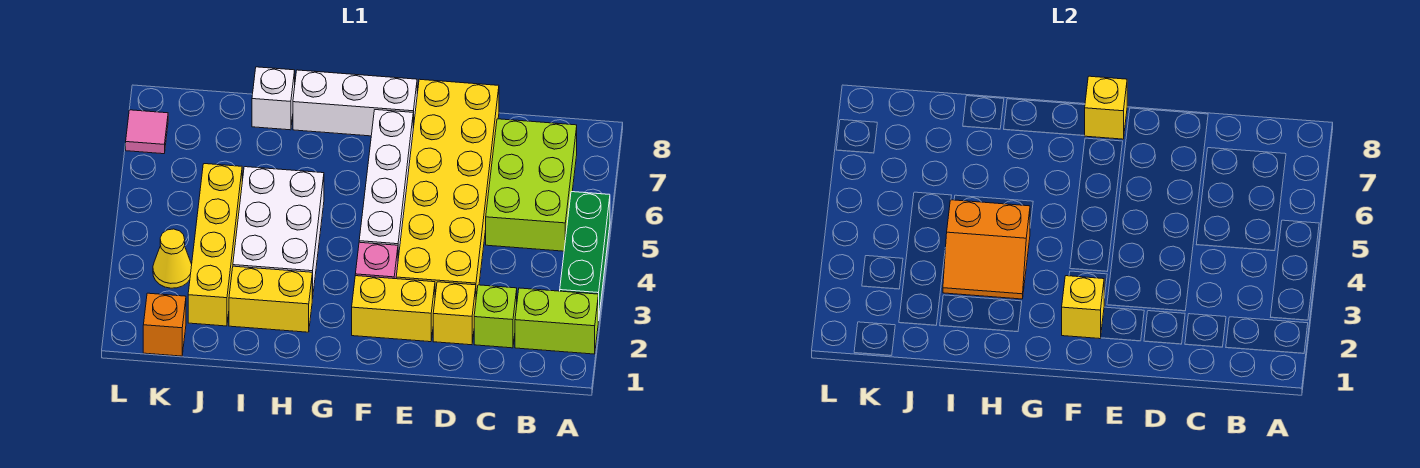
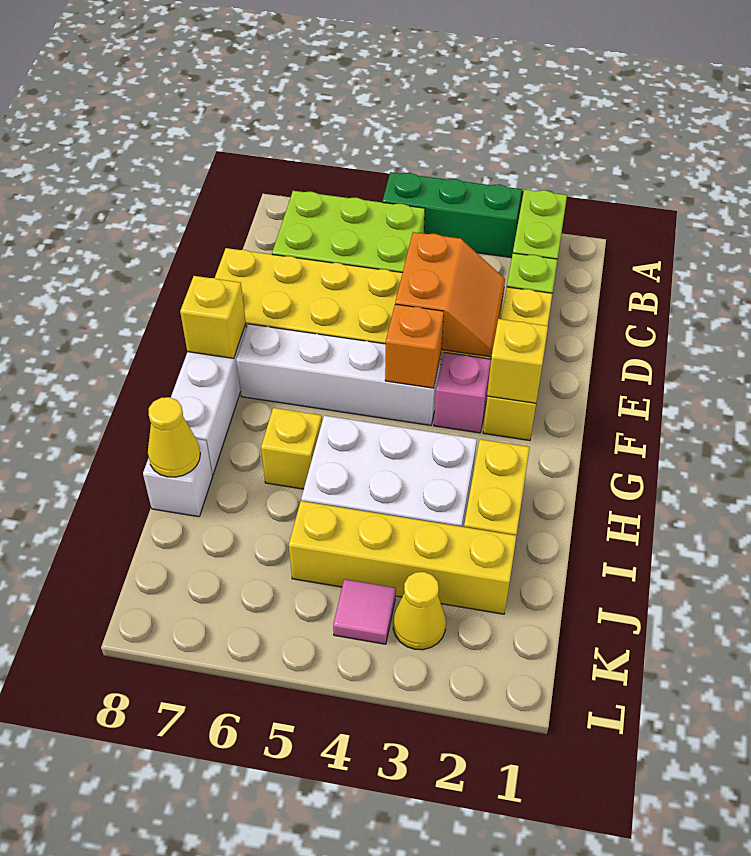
orange 2x2 slope [943,200,1030,299] -> orange 2x2 slope moved to [395,232,505,357]
none -> yellow 1x1 brick [261,408,322,489]
none -> yellow 1x1 cone [148,397,200,477]
orange 1x1 brick [143,293,186,356] -> orange 1x1 brick moved to [385,304,444,388]
pink 1x1 tile [126,110,168,154] -> pink 1x1 tile moved to [333,579,396,644]

